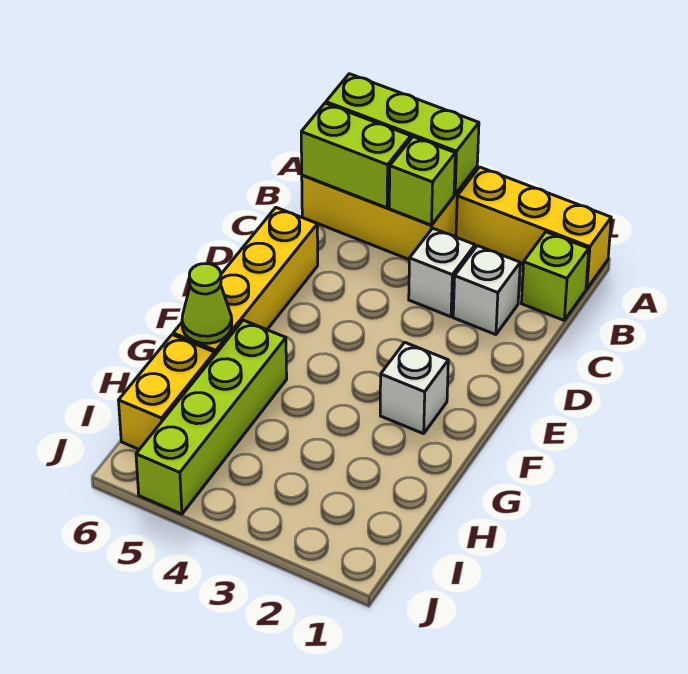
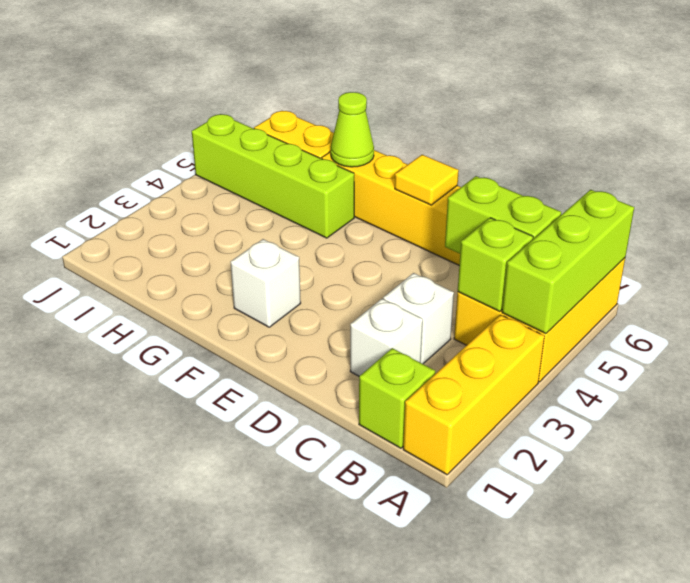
lime 1x2 brick [301,103,411,208] -> lime 1x2 brick turned to [445,176,561,254]
none -> yellow 1x1 tile [395,155,459,205]

